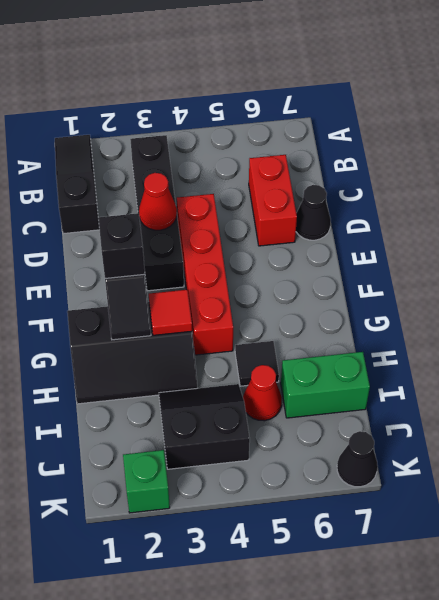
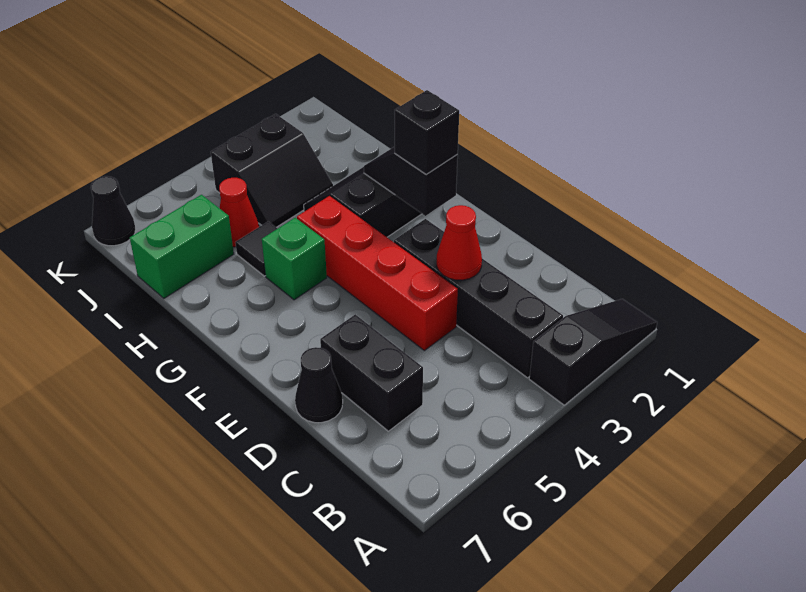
black 1x3 slope [55,135,99,234] -> black 1x3 slope turned to [529,299,657,405]
red 1x2 brick [249,155,297,246] -> black 1x2 brick [320,314,423,431]
red 1x1 tile [149,290,192,335] -> none
green 1x1 brick [123,450,170,513] -> green 1x1 brick moved to [262,218,327,300]

